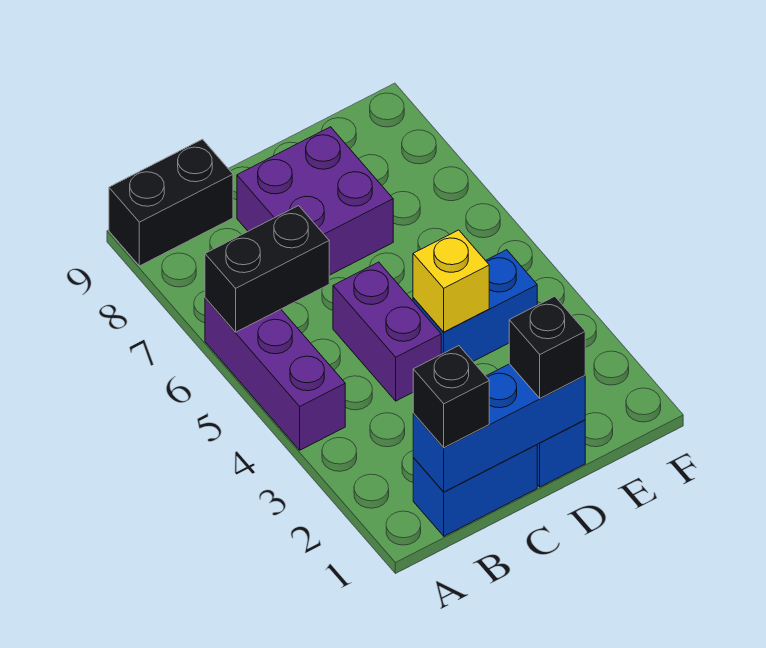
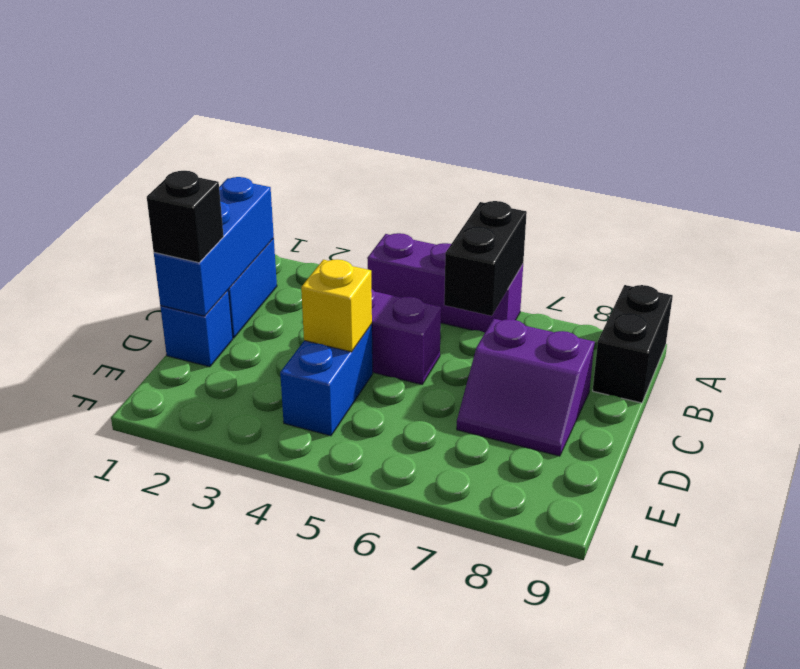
black 1x1 brick [413,346,489,448] -> none
purple 2x2 brick [237,127,393,275] -> purple 2x2 slope [457,319,595,456]

